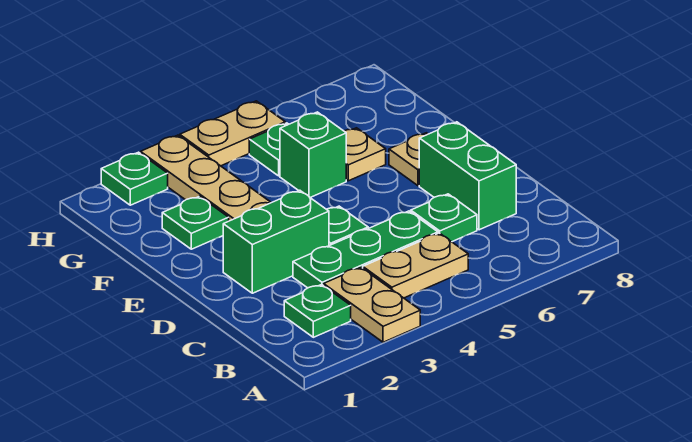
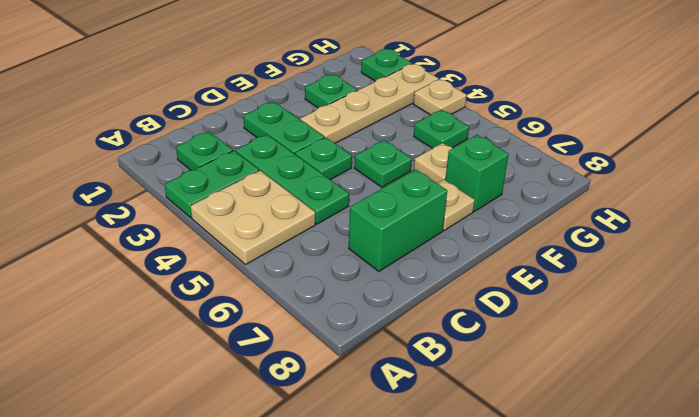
tan 1x2 plate [324,267,420,342] -> green 1x2 plate [165,151,259,218]
tan 1x2 plate [363,233,468,298] -> tan 2x2 plate [191,170,315,265]
green 1x1 plate [411,194,477,242] -> green 1x1 plate moved to [354,140,412,187]
green 1x2 brick [223,190,329,293] -> green 1x2 plate [243,102,324,154]
green 1x1 brick [280,112,346,197] -> green 1x1 brick moved to [445,135,508,212]
tan 1x2 plate [180,101,285,166] -> tan 1x1 plate [413,79,467,115]

